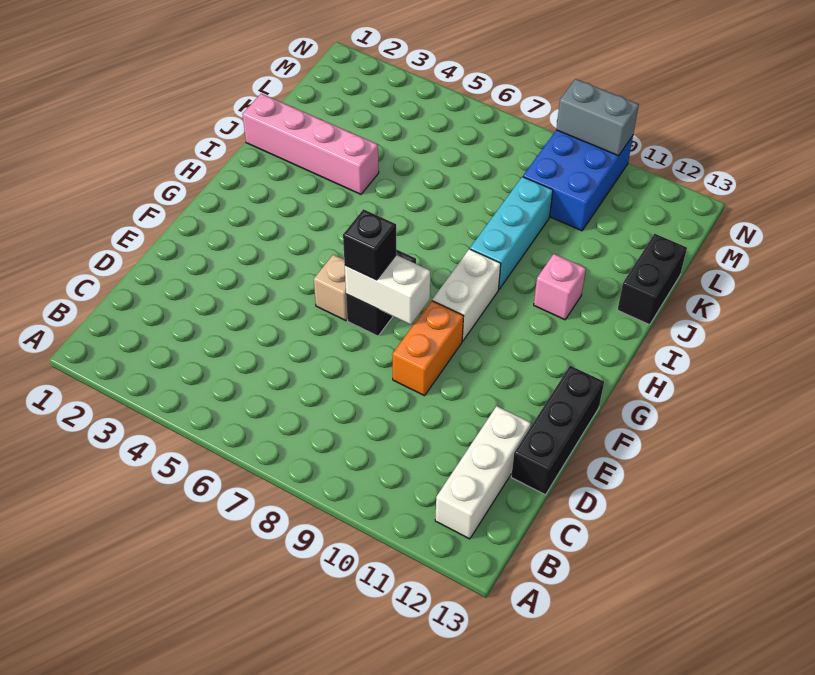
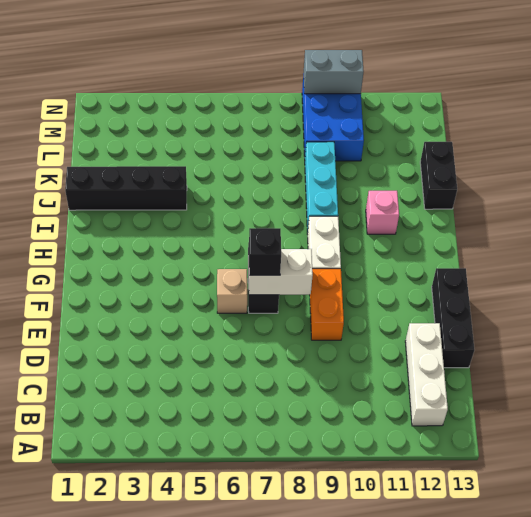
pink 1x4 brick [242,94,379,194] -> black 1x4 brick [65,166,187,210]

